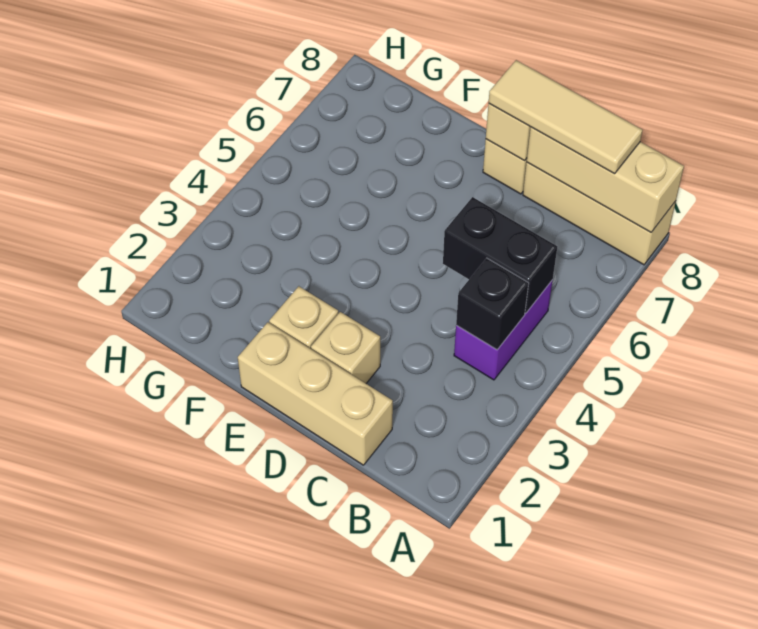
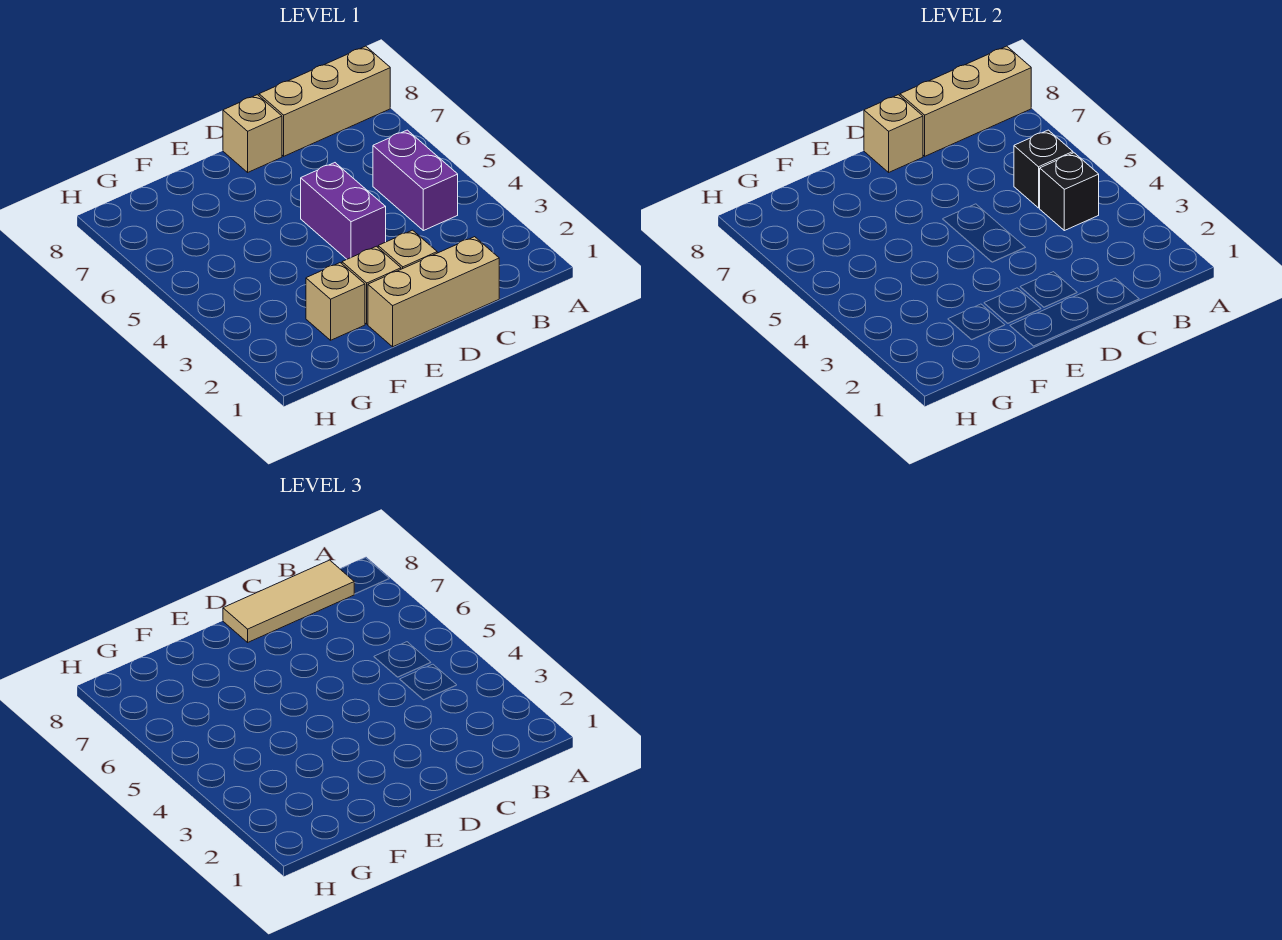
black 1x2 brick [443,197,557,313] -> black 1x1 brick [1014,130,1073,208]
none -> purple 1x2 brick [301,163,386,259]
none -> tan 1x1 brick [306,263,365,340]

